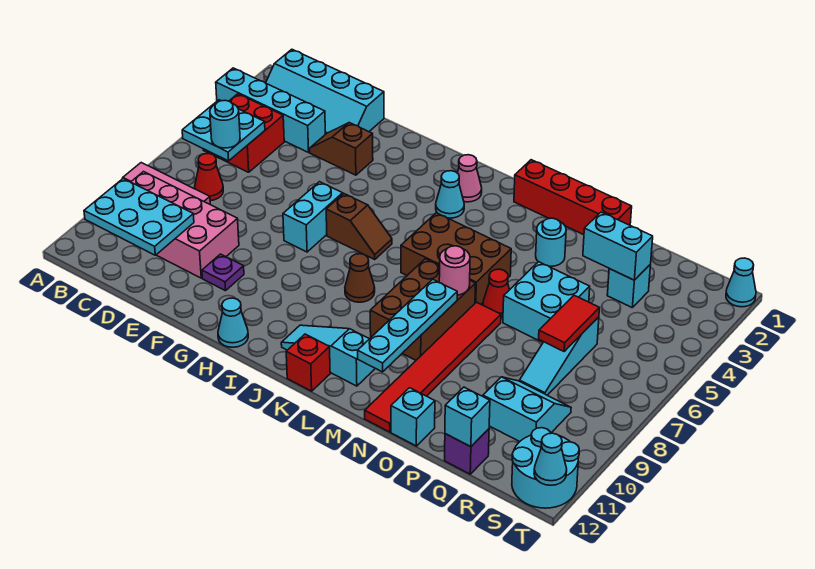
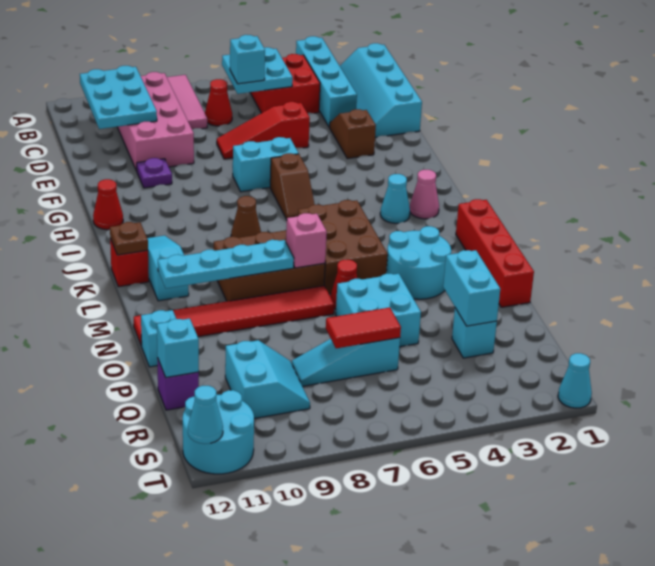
cyan 1x1 round brick [210,100,240,148] -> cyan 1x1 brick [230,35,265,84]
none -> red 1x3 slope [217,102,310,159]
cyan 1x1 cone [218,298,248,347] -> red 1x1 cone [93,179,123,230]
none -> brown 1x1 plate [110,222,148,255]
pink 1x1 round brick [439,246,470,295] -> pink 1x1 brick [286,213,327,268]
cyan 1x1 round brick [536,218,566,266] -> cyan 2x2 round brick [386,226,451,299]

